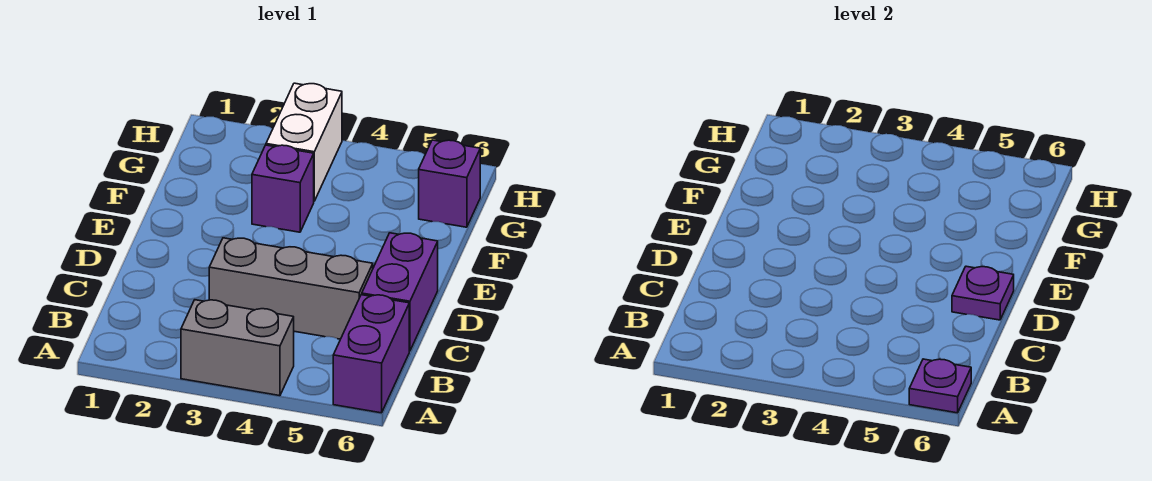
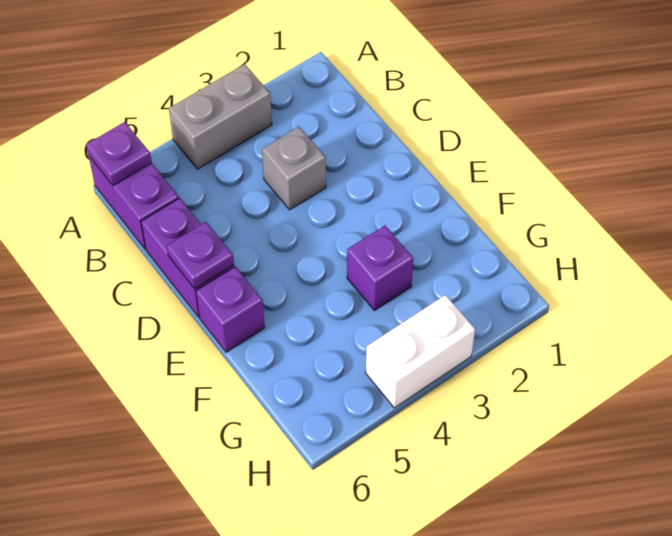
grey 1x3 brick [209,238,373,339] -> grey 1x1 brick [262,127,326,210]
white 1x2 brick [266,83,342,201] -> white 1x2 brick turned to [366,295,475,408]
purple 1x1 brick [419,140,480,227] -> purple 1x1 brick moved to [196,267,265,352]

